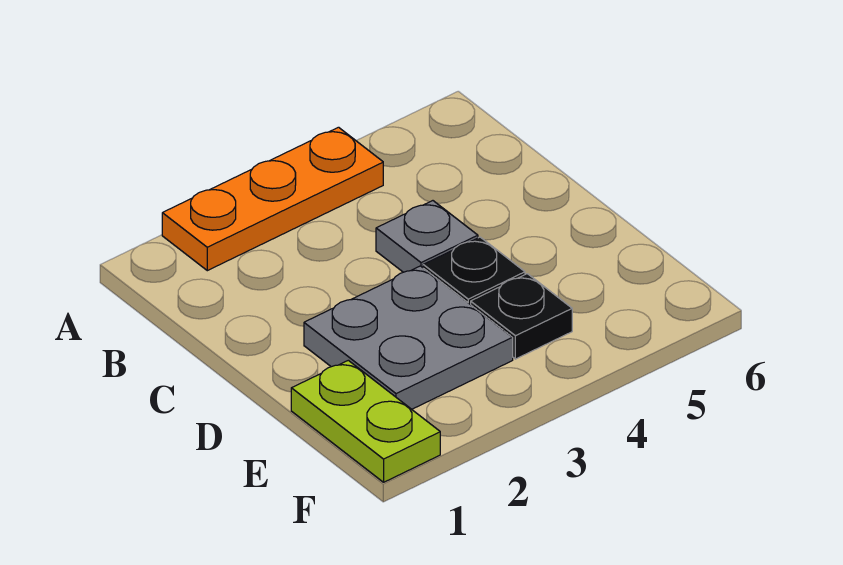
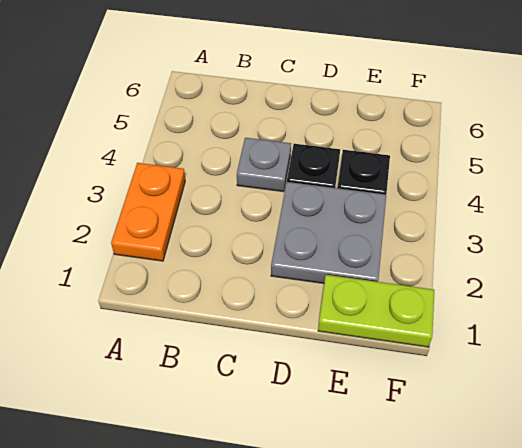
orange 1x3 plate [162,127,383,271] -> orange 1x2 plate [111,163,185,261]

